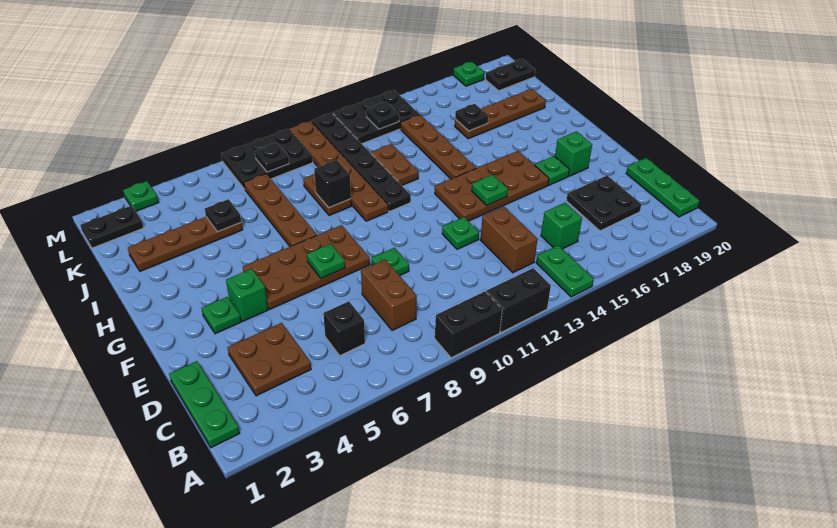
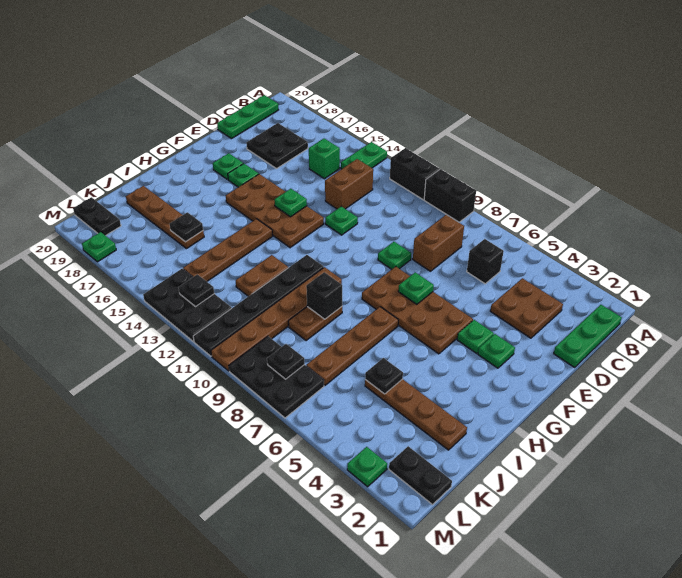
green 1x1 brick [226,269,268,321] -> green 1x1 plate [457,320,494,354]
green 1x1 brick [555,131,592,176] -> green 1x1 plate [213,153,243,179]

